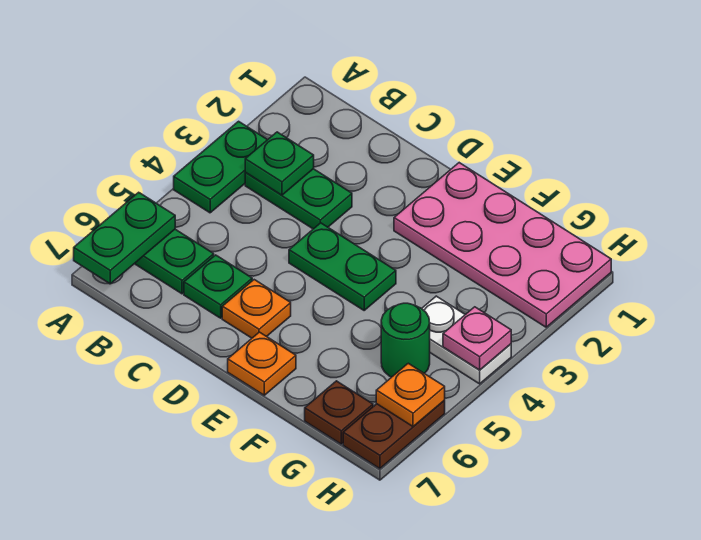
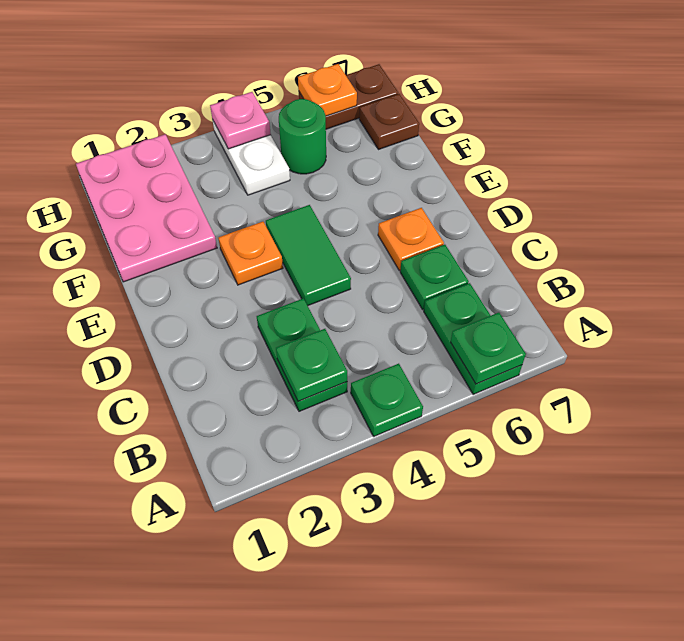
green 1x2 plate [174,121,267,213] -> green 1x1 plate [351,364,423,436]
green 1x2 plate [74,192,175,284] -> green 1x1 plate [451,313,526,384]
green 1x2 plate [289,223,396,310] -> green 1x2 tile [266,205,351,306]
pink 2x4 plate [394,163,611,327] -> pink 2x3 plate [76,134,217,282]
orange 1x1 plate [228,332,296,395] -> orange 1x1 plate moved to [218,222,283,285]

